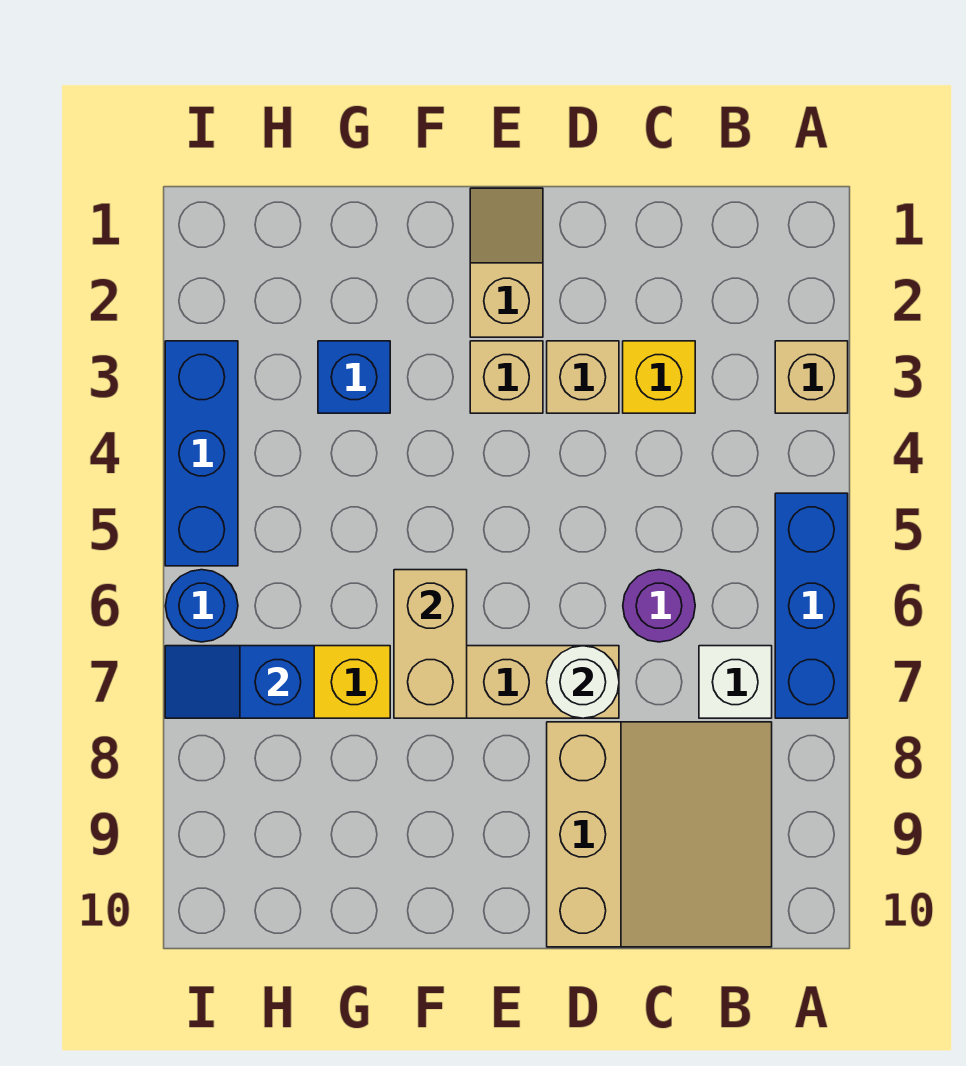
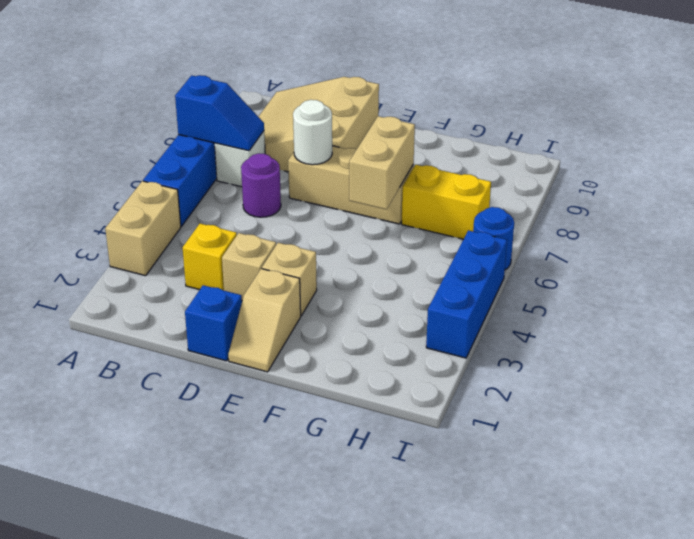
tan 1x1 brick [775,341,848,413] -> tan 1x2 brick [105,181,181,276]
blue 1x1 brick [318,341,390,413] -> blue 1x1 brick moved to [185,285,242,361]
blue 1x2 slope [165,646,314,718] -> blue 1x2 slope moved to [175,75,264,151]

